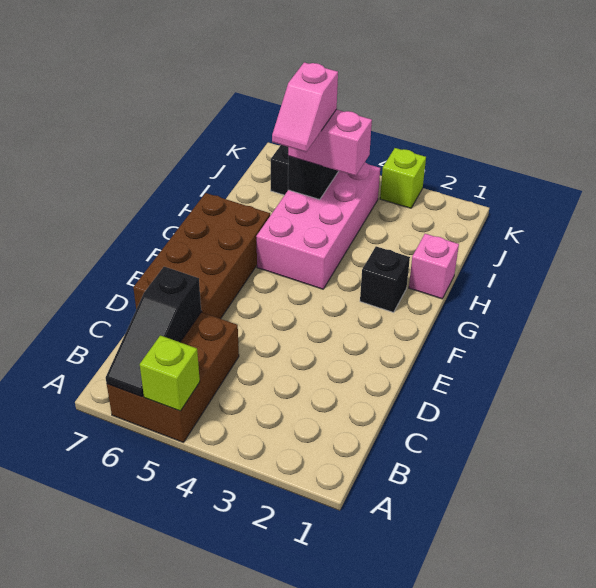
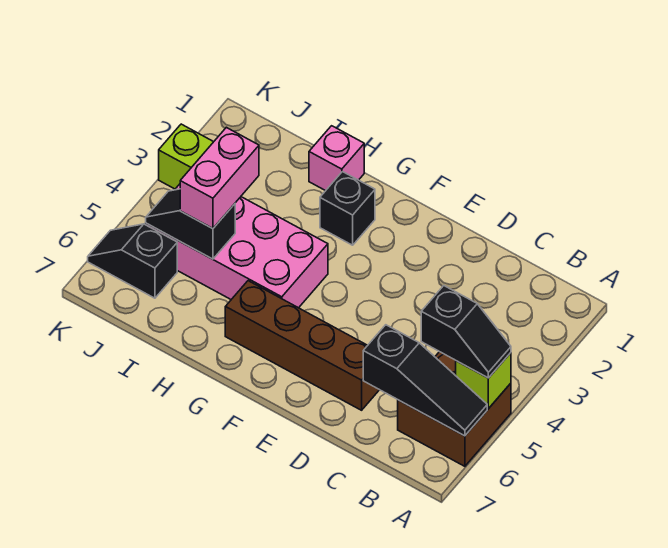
brown 2x3 brick [107,312,239,442] -> brown 2x2 brick [398,352,511,466]
none -> black 1x2 slope [421,286,511,378]
brown 2x4 brick [133,193,270,319] -> brown 1x4 brick [225,281,379,410]
pink 1x2 slope [272,62,338,152] -> none

